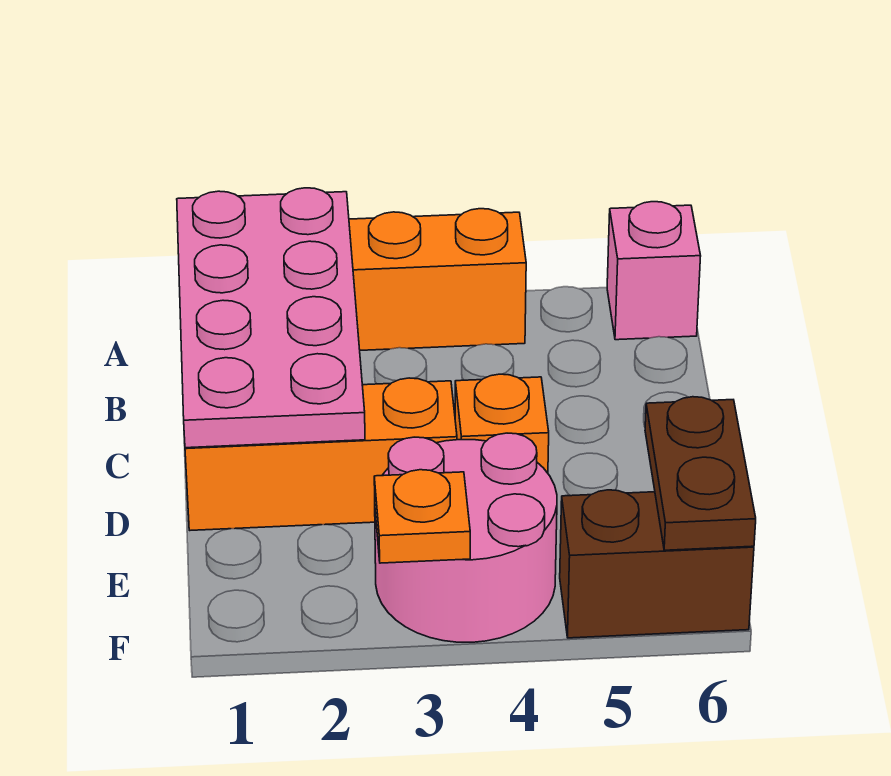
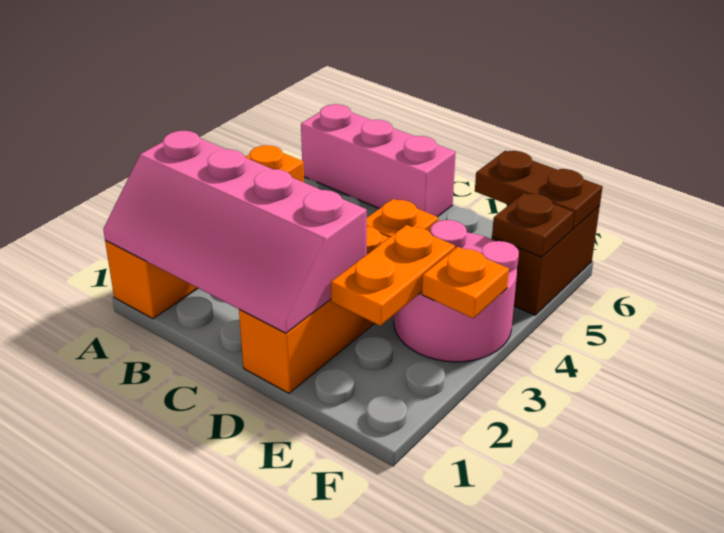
pink 2x4 plate [177,188,365,448] -> pink 2x4 slope [103,131,367,333]
pink 1x1 brick [607,202,701,340] -> pink 1x3 brick [301,104,456,217]
none -> orange 1x2 plate [331,225,455,326]
none -> brown 1x1 plate [492,193,573,257]

